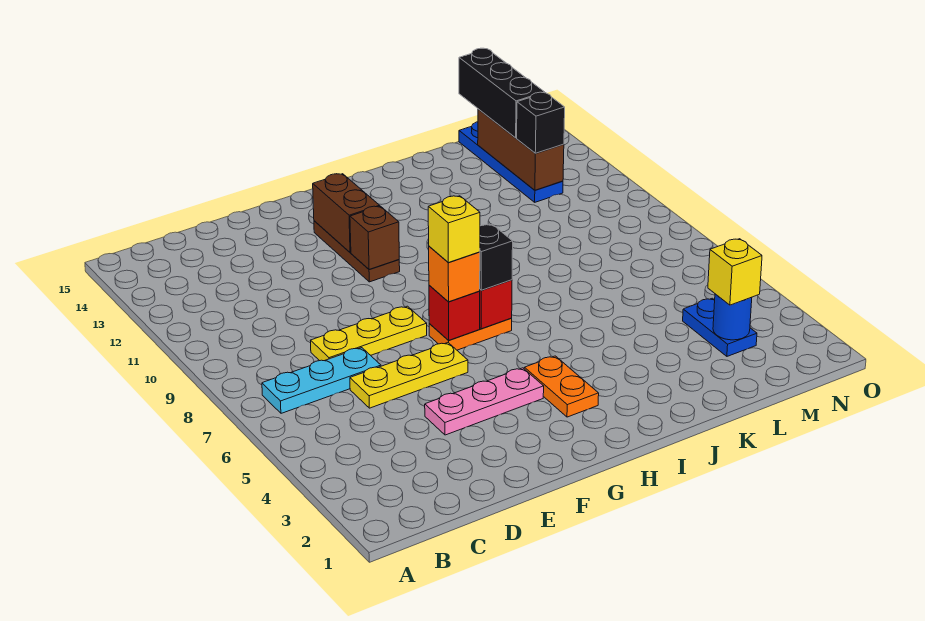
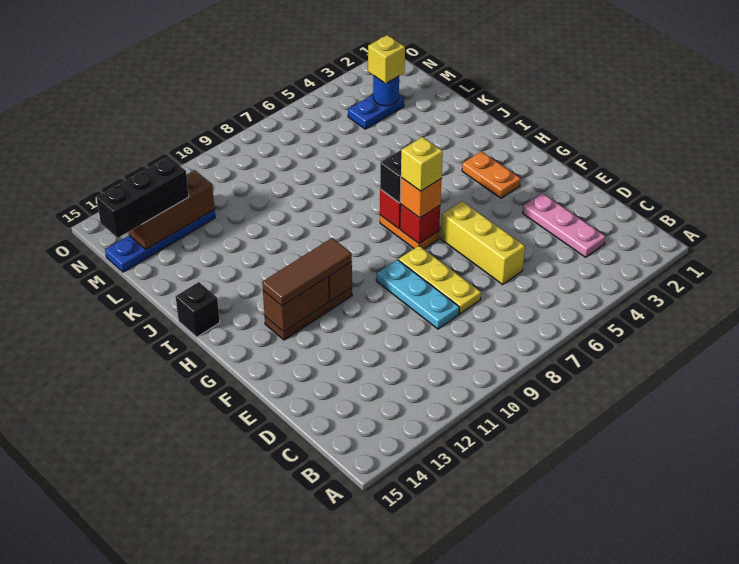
cyan 1x3 plate [262,348,381,413] -> cyan 1x3 plate moved to [376,260,459,329]
yellow 1x3 plate [350,343,468,408] -> yellow 1x3 brick [441,201,525,284]
pink 1x3 plate [425,368,544,435] -> pink 1x3 plate moved to [523,193,606,257]
none -> brown 1x3 tile [262,238,352,306]
orange 1x2 plate [524,356,599,417] -> orange 1x2 plate turned to [462,151,521,198]
black 1x1 brick [517,92,565,153] -> black 1x1 brick moved to [176,282,220,337]

